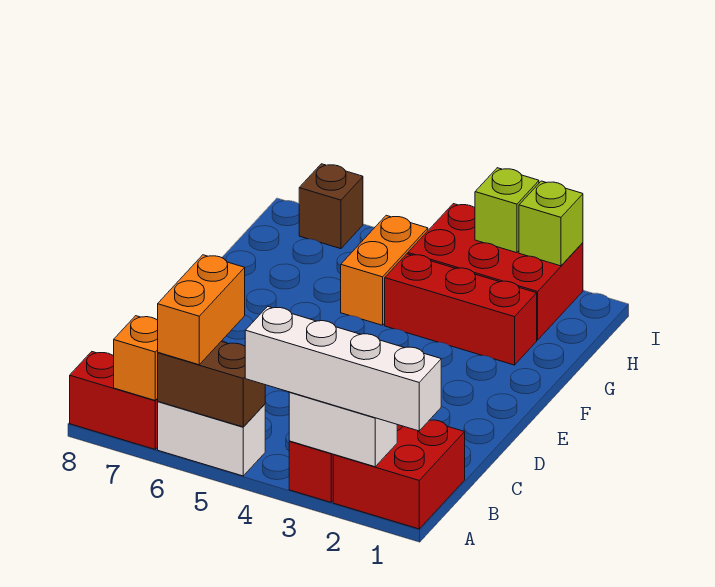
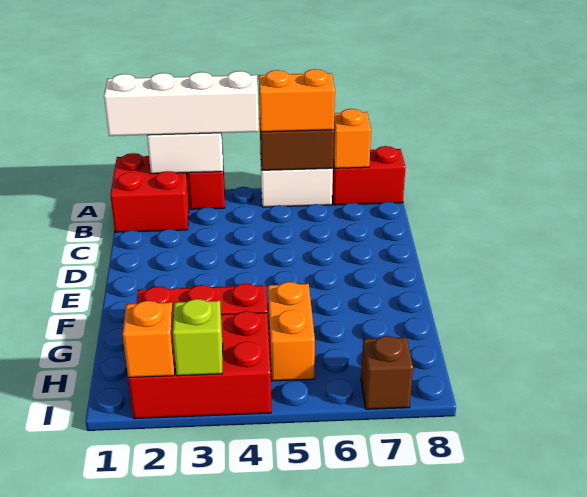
orange 1x2 brick [158,255,245,365] -> orange 1x2 brick turned to [259,69,335,132]
lime 1x1 brick [519,181,583,266] -> orange 1x1 brick [123,301,175,377]

